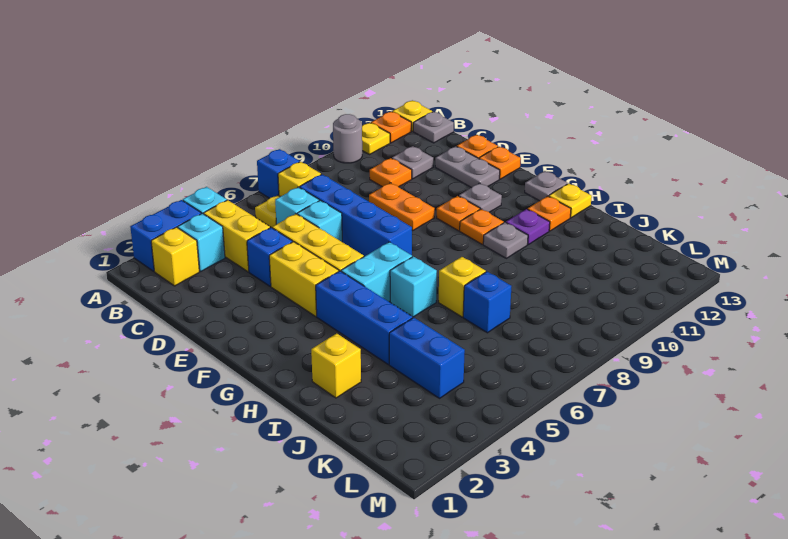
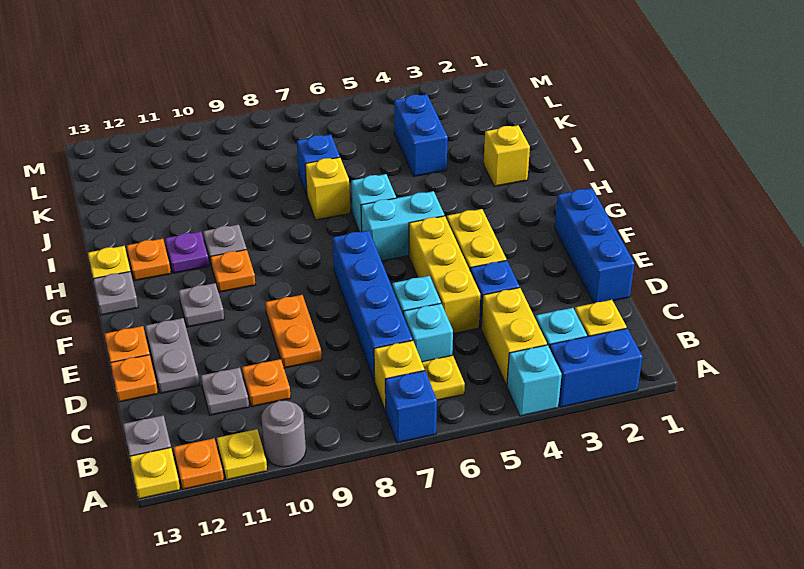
orange 1x1 plate [437,196,480,231] -> none
blue 1x3 brick [316,271,412,364] -> blue 1x3 brick moved to [555,188,634,303]

